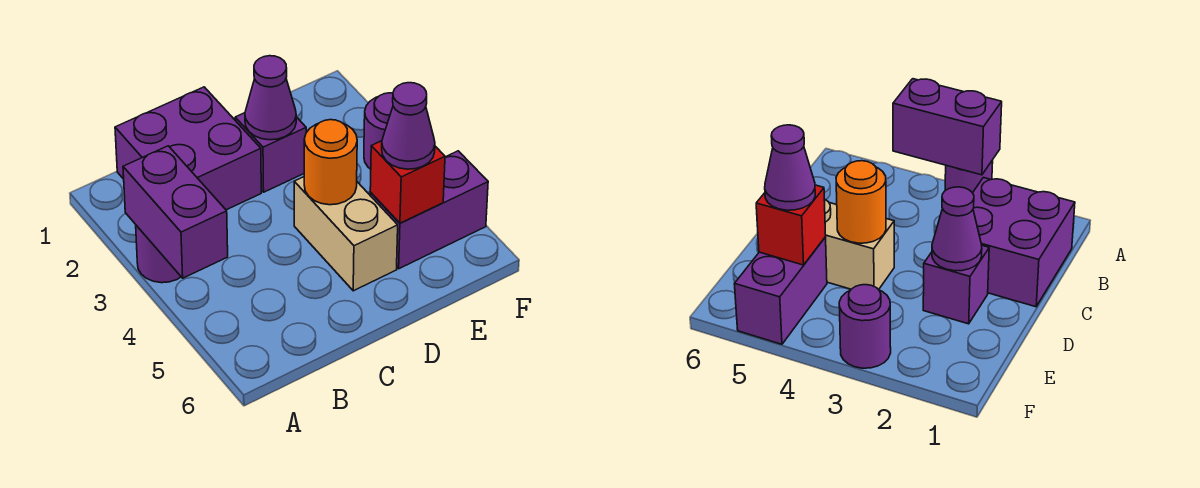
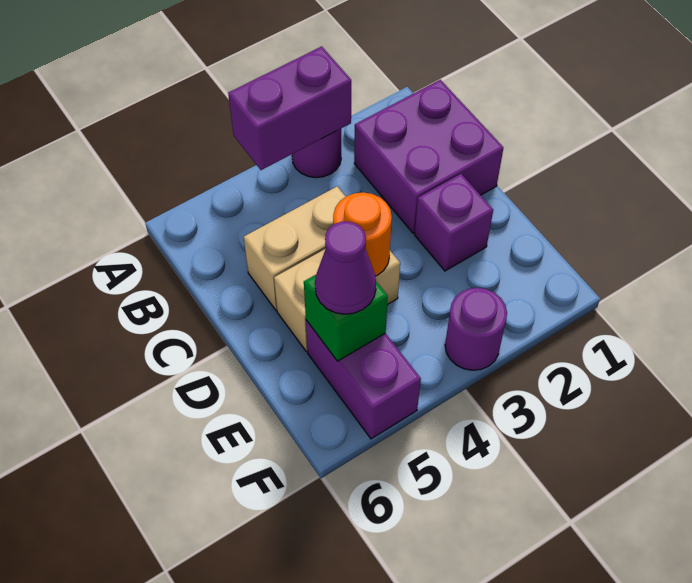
none -> tan 1x2 brick [244,186,346,310]
purple 1x1 cone [245,56,296,140] -> none
red 1x1 brick [370,141,445,223] -> green 1x1 brick [304,275,388,361]

